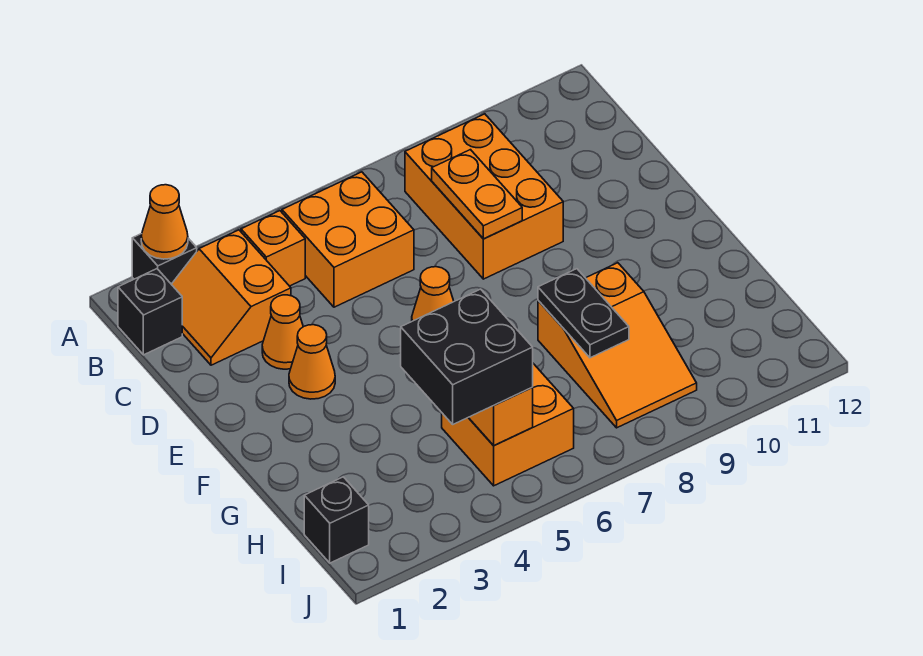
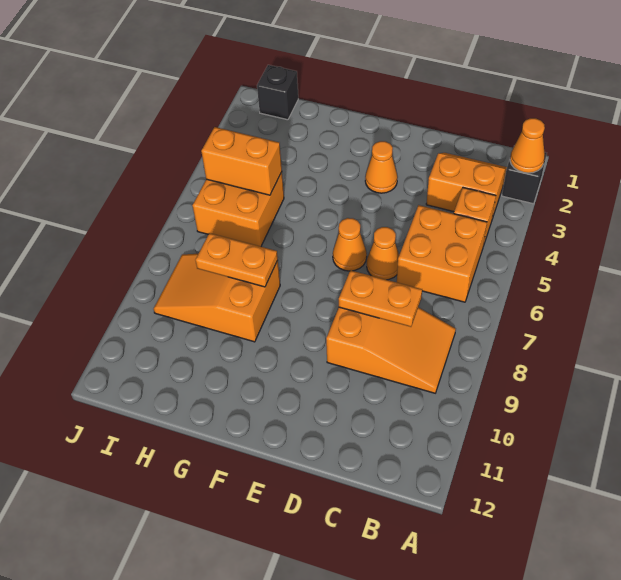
black 1x1 brick [118,269,182,355] -> none
orange 2x3 brick [405,114,563,279] -> orange 2x3 slope [326,307,456,393]
orange 1x1 cone [262,295,303,369] -> orange 1x1 cone moved to [367,227,399,280]
black 1x2 plate [538,269,629,358] -> orange 1x2 plate [196,233,278,287]
black 2x2 brick [401,289,533,424] -> none

